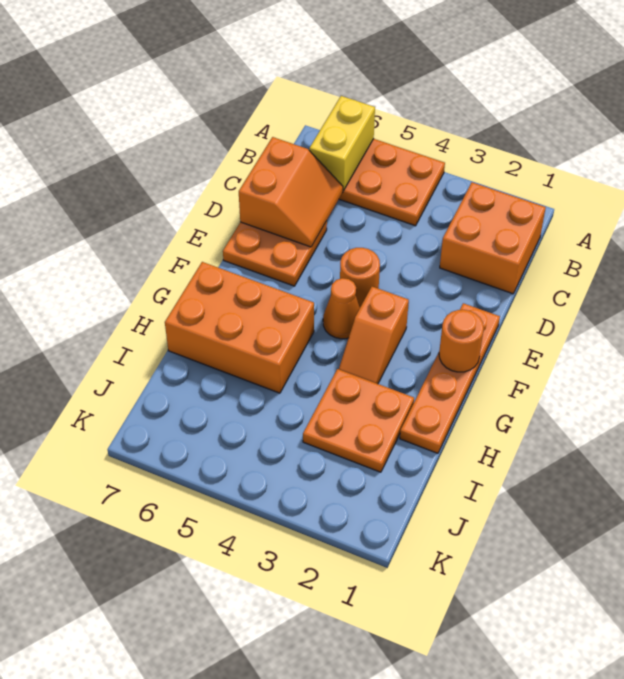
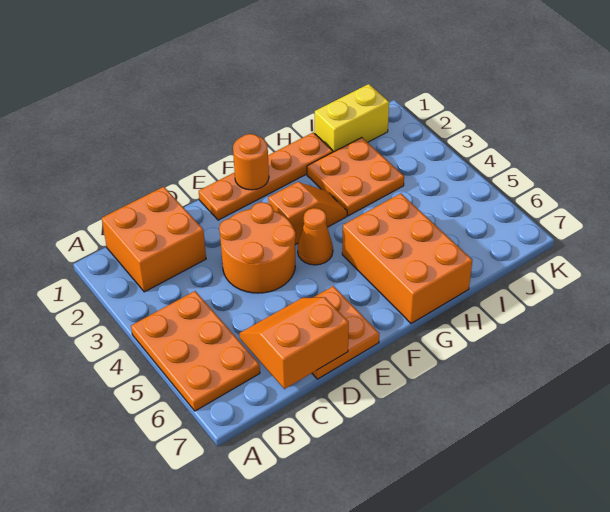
yellow 1x2 brick [309,96,375,191] -> yellow 1x2 brick moved to [315,84,389,152]
orange 1x1 round brick [340,248,380,307] -> orange 2x2 round brick [219,202,296,293]

